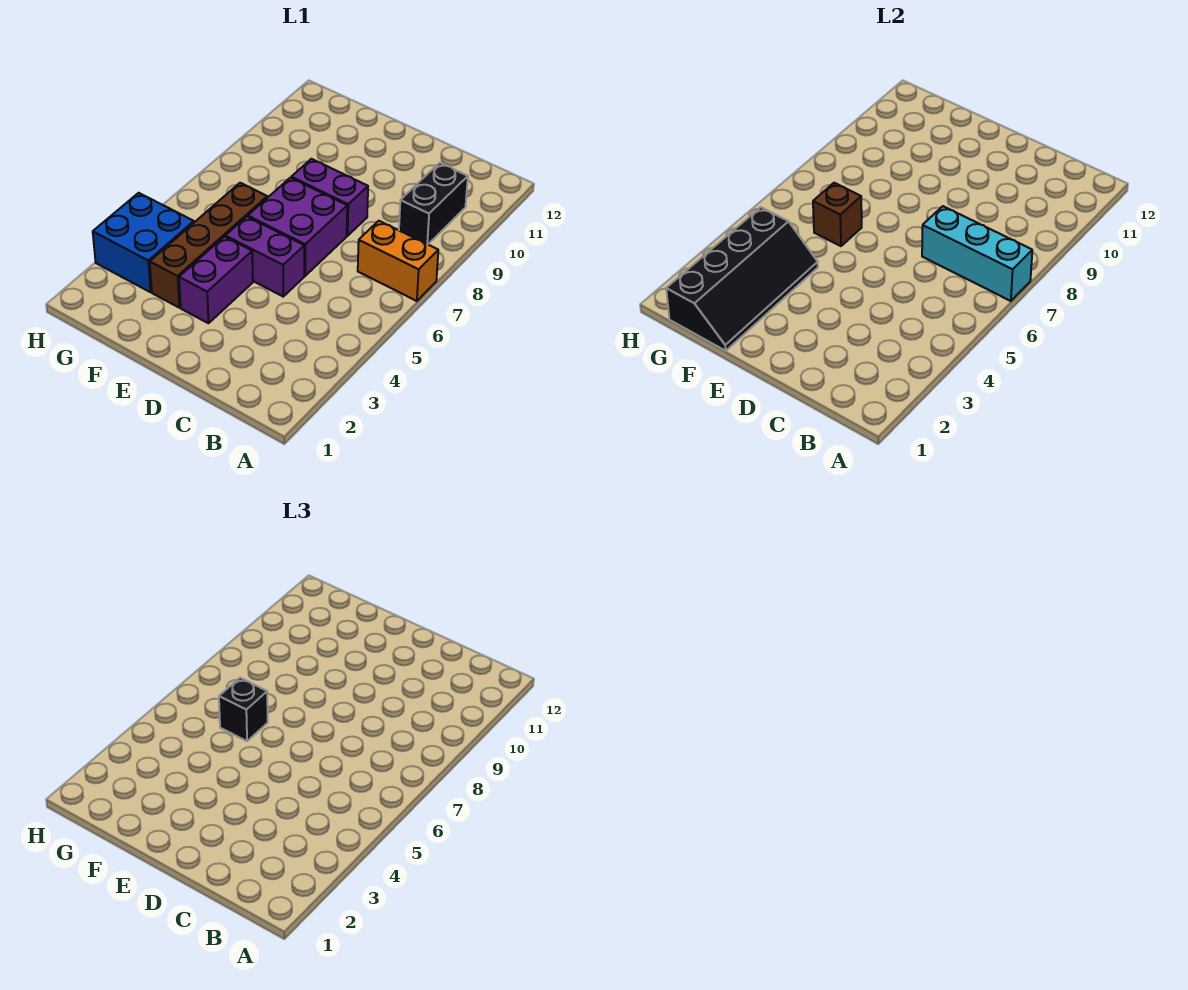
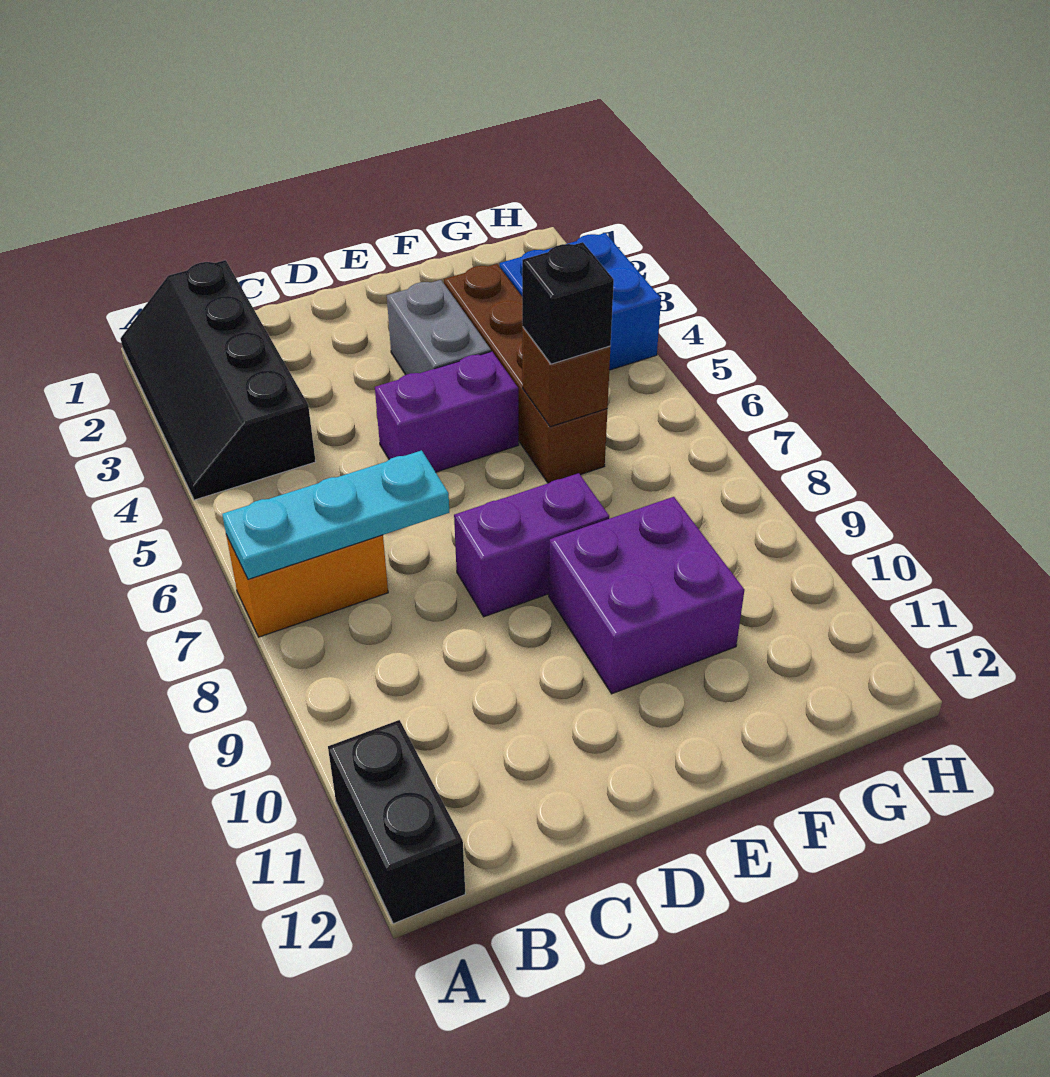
cyan 1x3 brick [922,206,1032,301] -> cyan 1x3 plate [222,450,449,579]
black 1x2 brick [399,163,468,244] -> black 1x2 brick moved to [328,720,465,924]
purple 2x2 brick [248,178,347,276] -> purple 2x2 brick moved to [549,497,744,694]
purple 1x2 brick [179,237,253,323] -> grey 1x2 brick [387,280,491,375]
black 2x4 slope [666,207,818,351] -> black 2x4 slope moved to [120,260,316,500]

